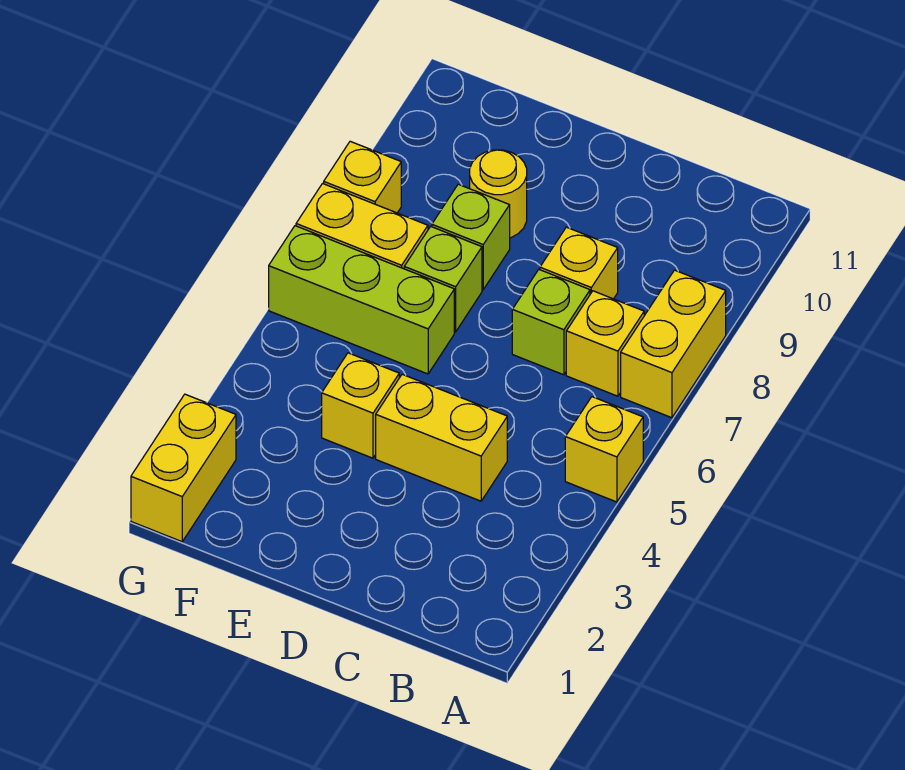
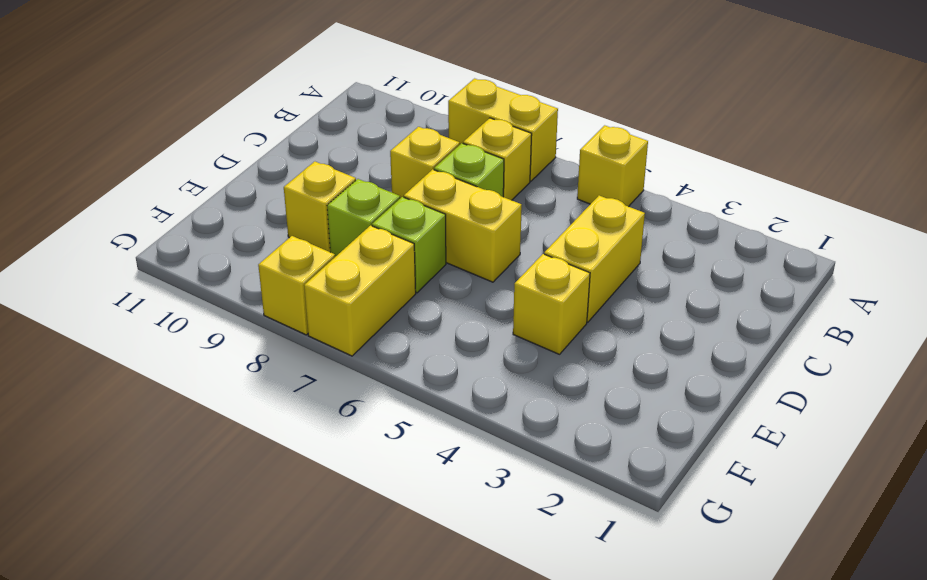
lime 1x3 brick [269,226,454,374] -> none
yellow 1x1 round brick [470,150,527,238] -> yellow 1x1 brick [284,162,356,252]
yellow 1x2 brick [131,394,236,542] -> yellow 1x2 brick moved to [404,169,522,282]

